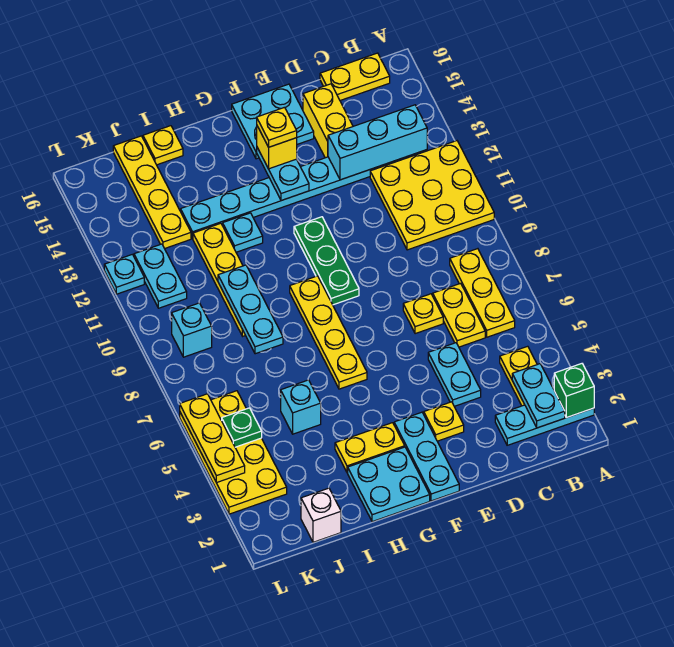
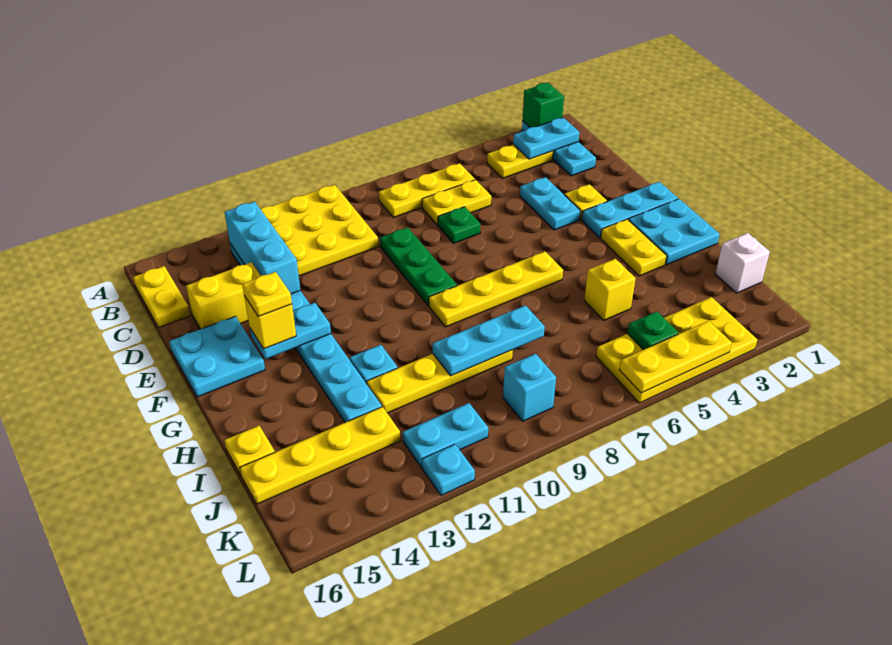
cyan 1x2 plate [428,343,481,406] -> cyan 1x2 plate turned to [520,177,581,230]
yellow 1x1 plate [403,294,443,334] -> green 1x1 plate [438,207,480,243]
green 1x3 plate [294,217,359,305] -> green 1x3 plate turned to [380,227,457,306]
cyan 1x1 brick [281,380,321,434] -> yellow 1x1 brick [584,259,636,320]

